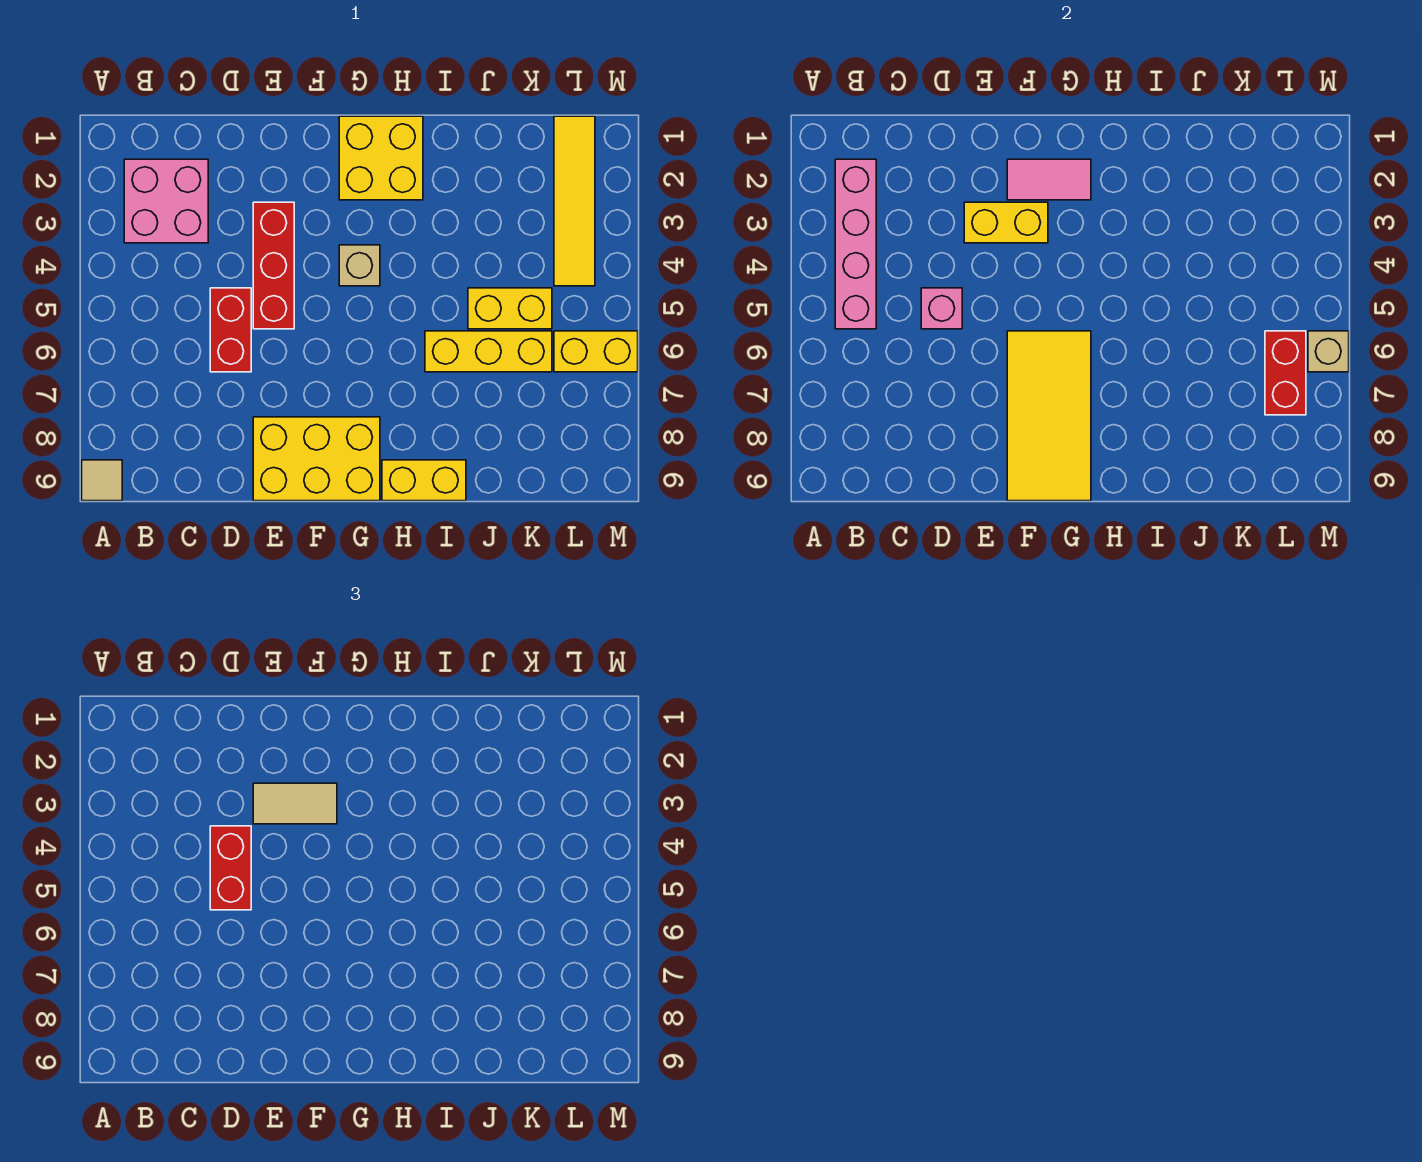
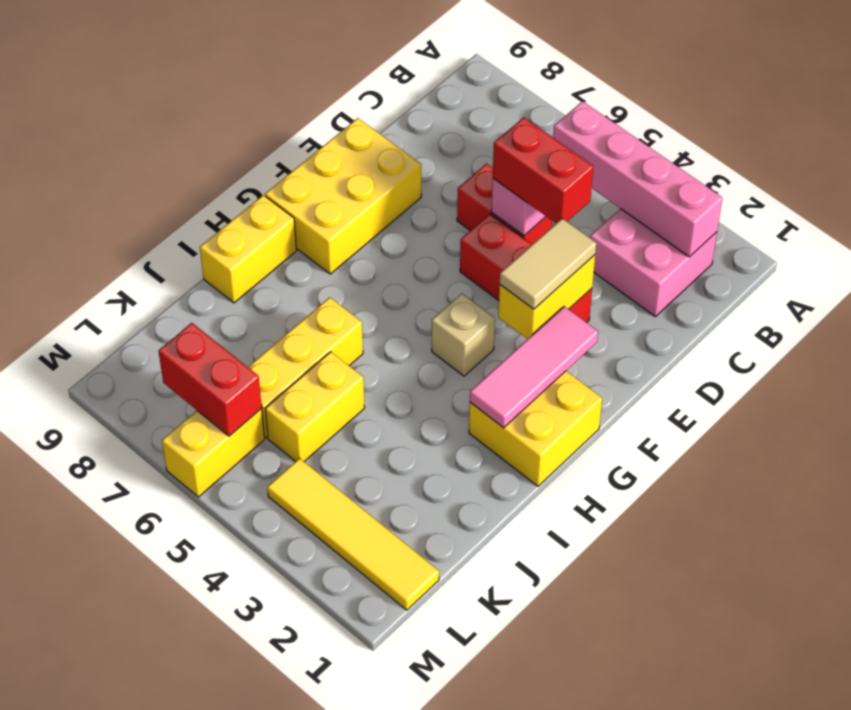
tan 1x1 tile [82,460,122,501] -> none
pink 1x2 tile [1007,159,1091,200] -> pink 1x3 tile [470,306,598,428]
yellow 2x4 tile [1007,331,1091,501] -> none
tan 1x1 brick [1308,331,1349,372] -> none

